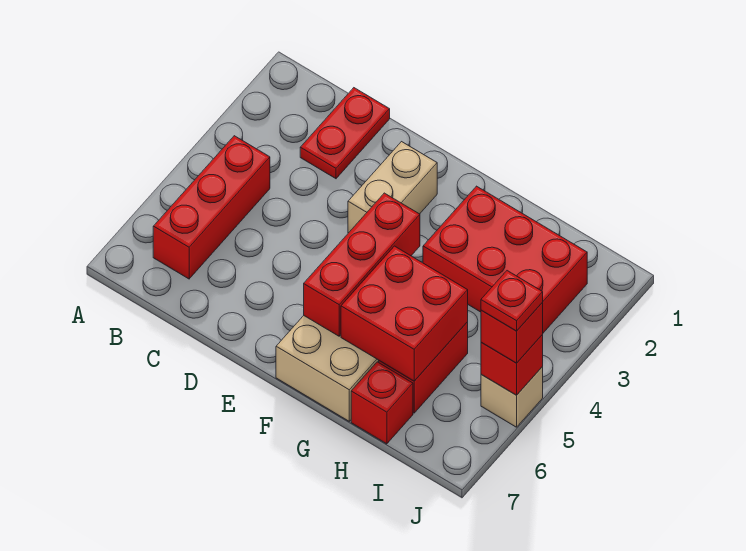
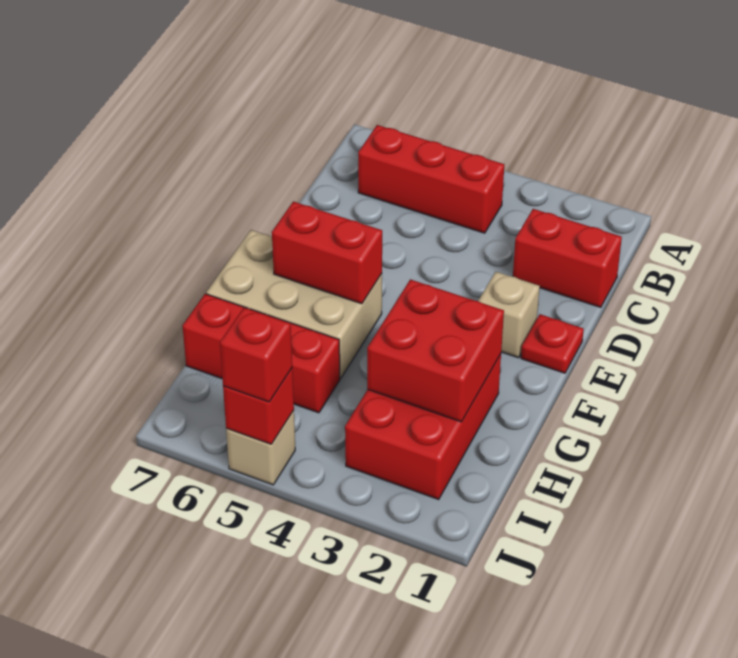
red 1x2 plate [300,88,390,179] -> red 1x2 brick [513,209,622,307]
tan 1x2 brick [348,142,437,233] -> tan 1x1 brick [478,272,540,358]
red 1x3 brick [304,193,420,336] -> red 1x2 brick [272,202,382,304]
red 2x2 brick [341,246,468,381] -> red 2x2 brick moved to [367,279,504,422]
red 1x1 plate [481,271,543,331] -> red 1x1 plate moved to [521,314,584,373]

